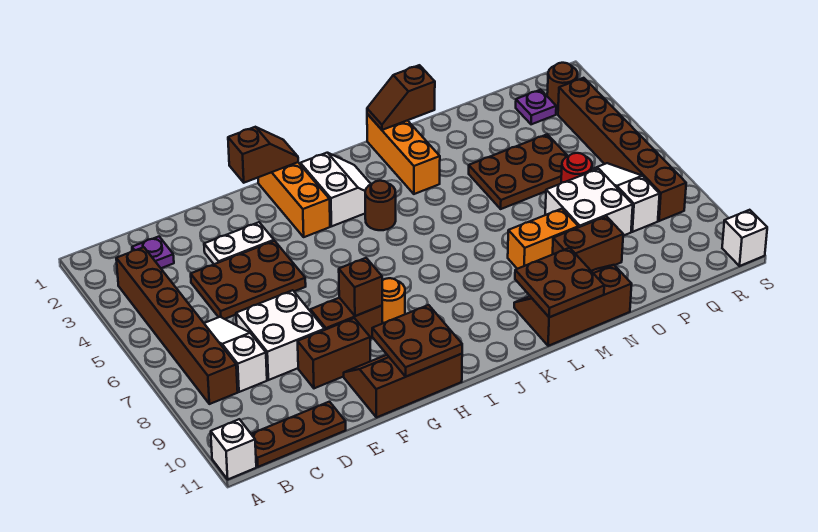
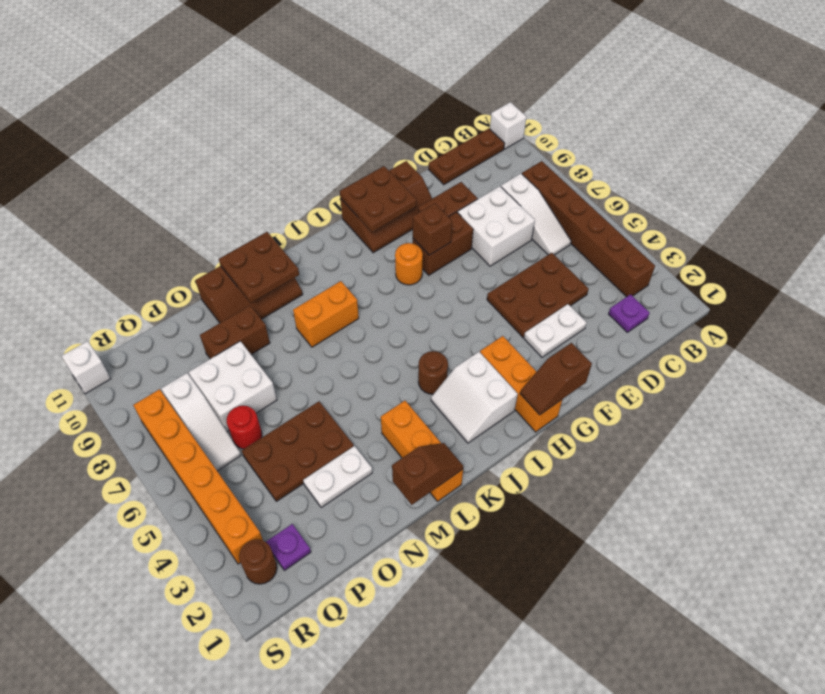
orange 1x2 brick [508,209,578,269] -> orange 1x2 brick moved to [293,281,359,347]
none -> white 1x2 plate [303,446,372,508]
brown 1x6 brick [558,78,686,221] -> orange 1x6 brick [133,389,263,564]

